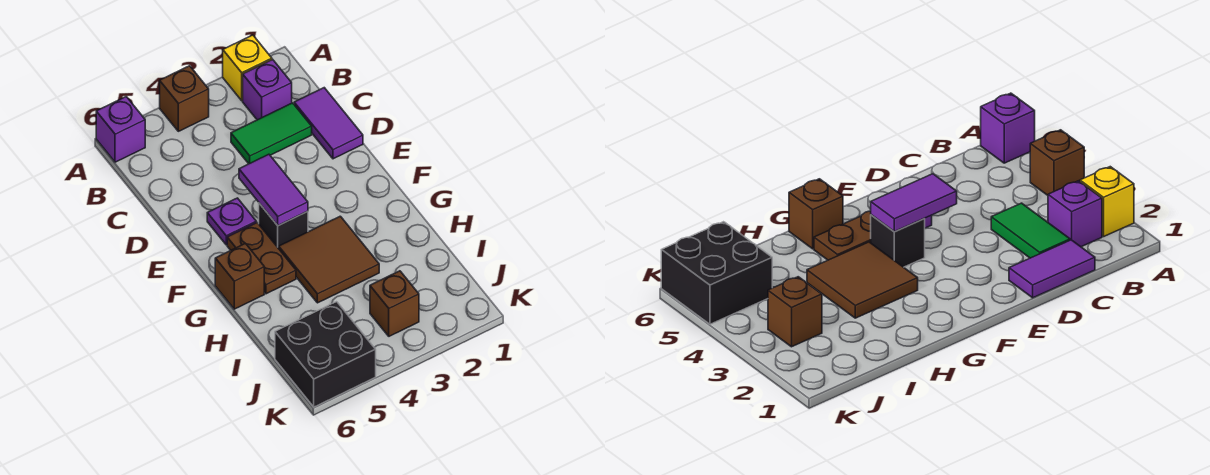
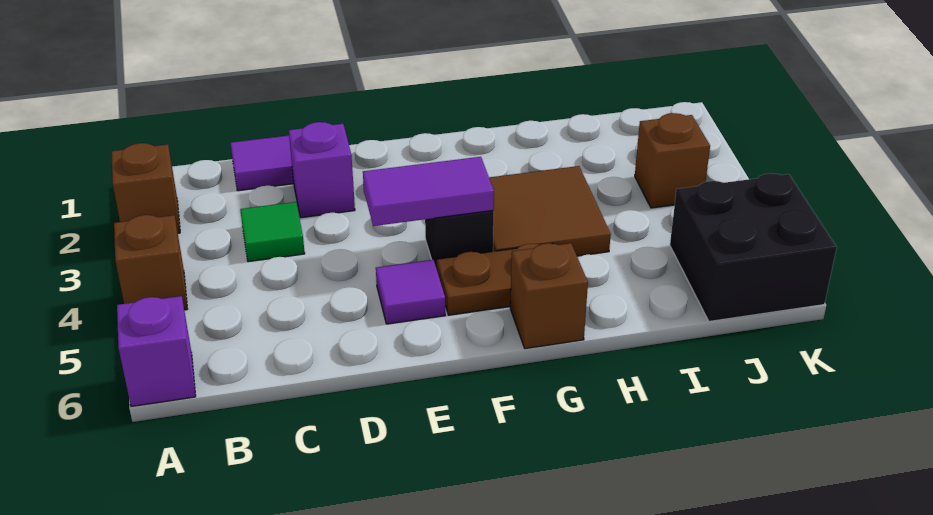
yellow 1x1 brick [223,35,272,101] -> brown 1x1 brick [111,143,180,233]
purple 1x1 brick [243,60,292,120] -> purple 1x1 brick moved to [289,122,355,218]
green 1x2 tile [231,103,312,164] -> green 1x1 tile [240,202,305,262]
purple 1x1 plate [207,198,256,245] -> purple 1x1 tile [376,260,445,324]

